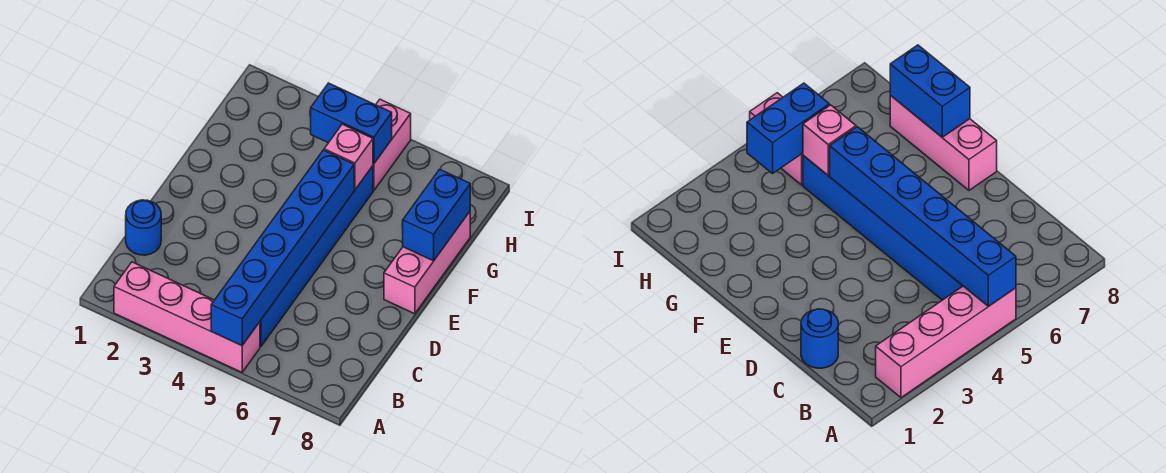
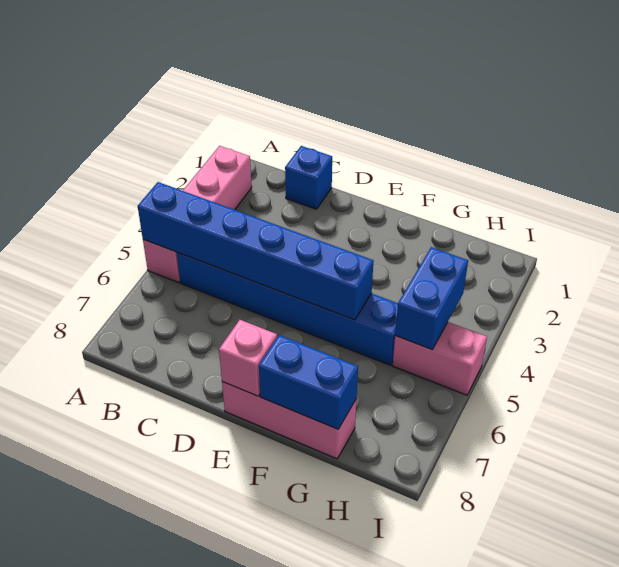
blue 1x1 round brick [126,200,161,255] -> blue 1x1 brick [285,146,332,209]
pink 1x1 brick [324,124,373,190] -> pink 1x1 brick moved to [219,320,277,396]

